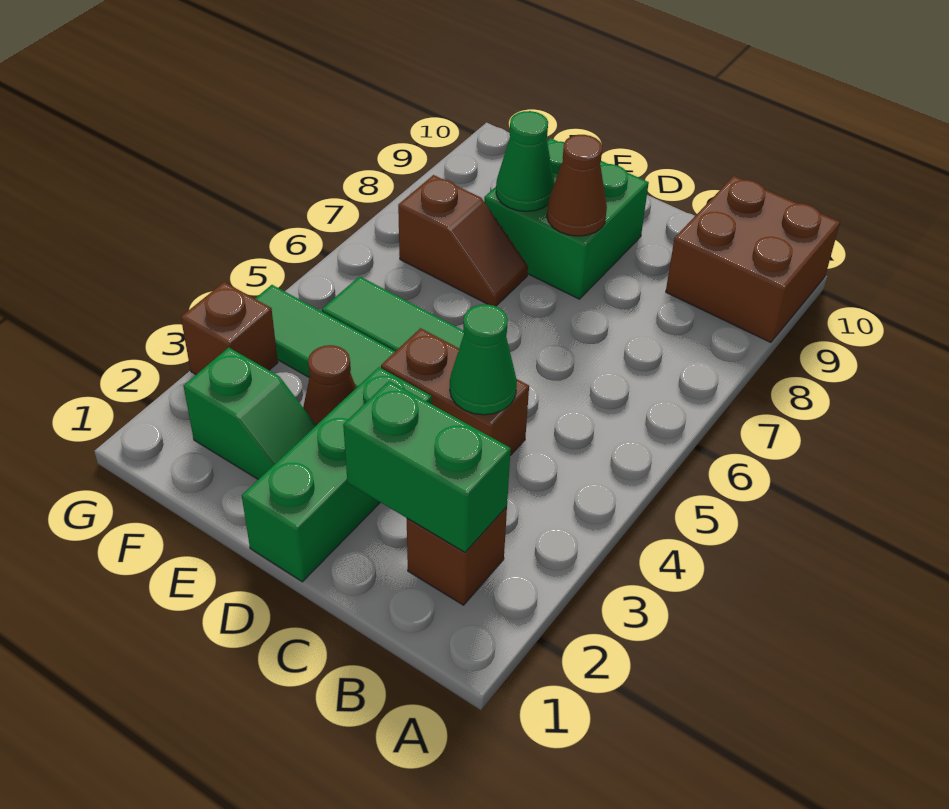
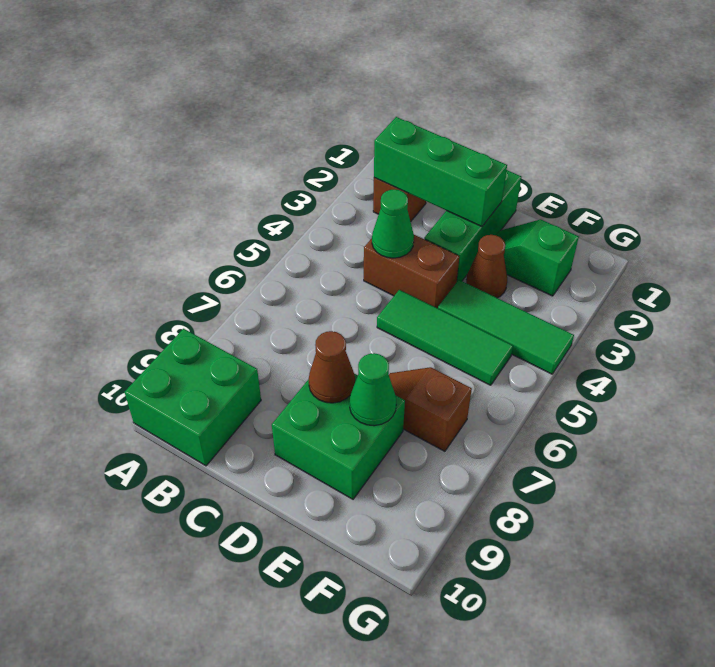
brown 2x2 brick [666,176,840,342] -> green 2x2 brick [125,329,261,466]
green 1x2 brick [343,381,511,552] -> green 1x3 brick [374,117,507,227]
brown 1x1 brick [181,282,278,375] -> none

